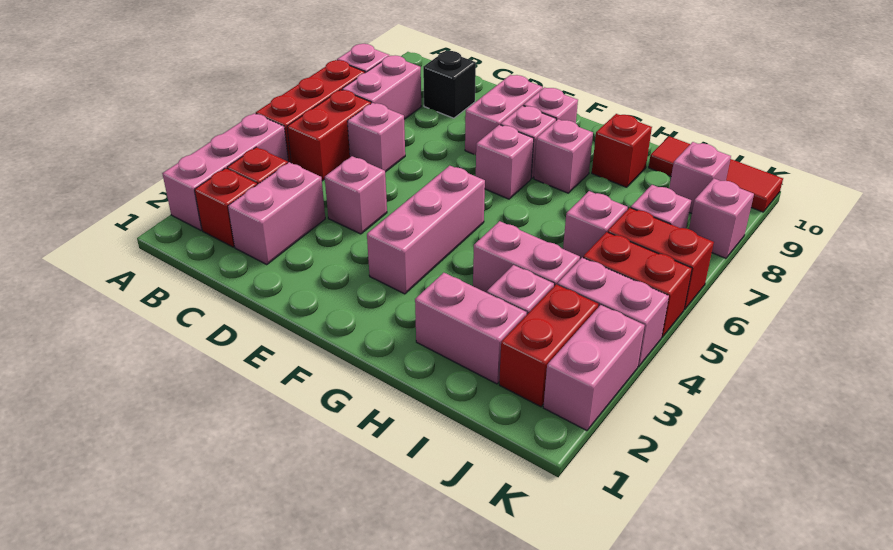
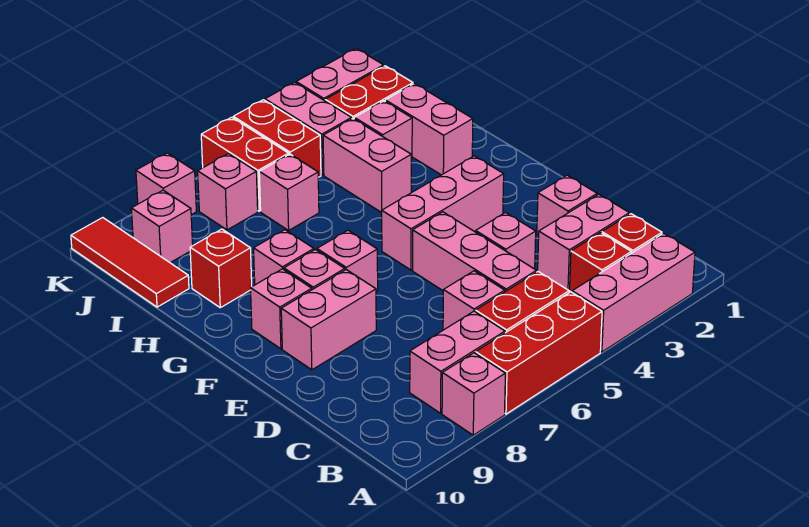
none -> pink 1x3 brick [413,212,536,292]
black 1x1 brick [423,51,476,118] -> none
none -> pink 1x1 brick [537,175,597,235]

